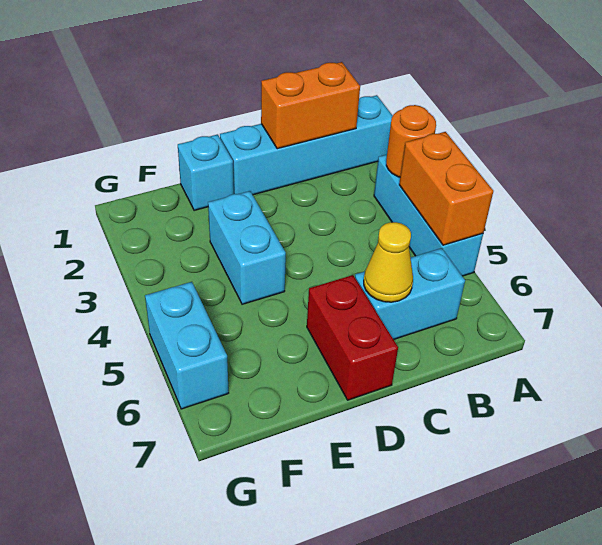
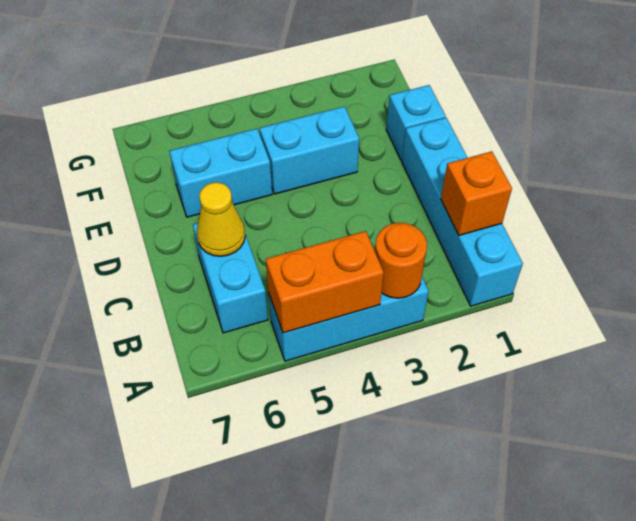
orange 1x2 brick [261,62,360,149] -> orange 1x1 brick [441,151,512,235]
red 1x2 brick [307,275,398,400] -> none
cyan 1x2 brick [145,282,229,409] -> cyan 1x2 brick moved to [169,129,272,217]

